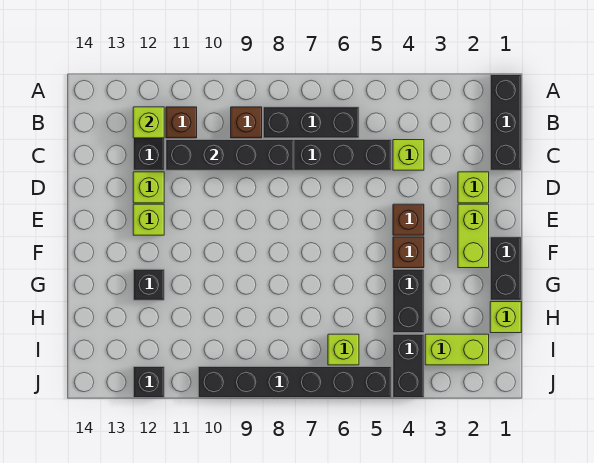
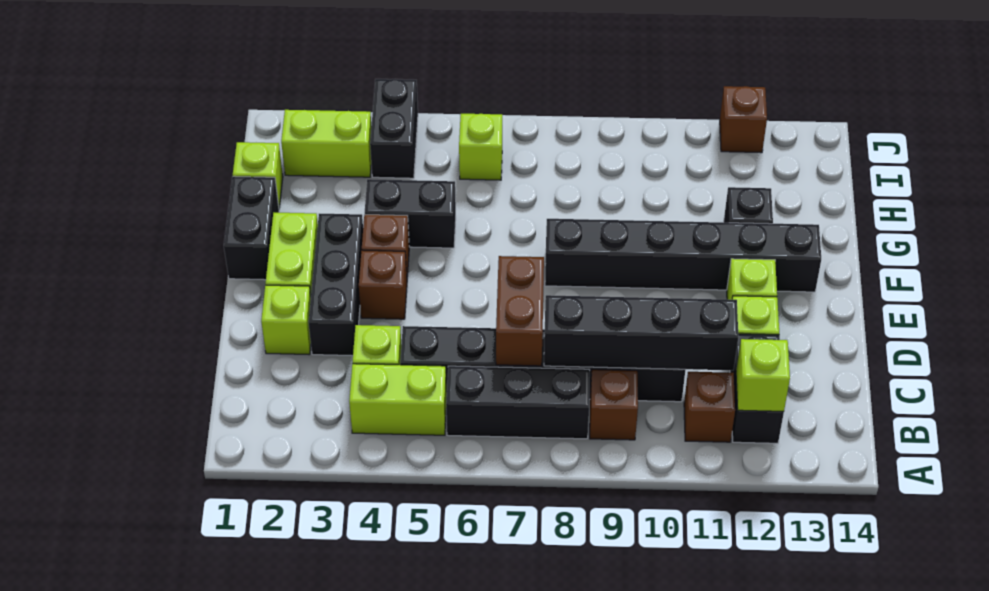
black 1x3 brick [490,75,521,170] -> black 1x3 brick moved to [308,214,363,356]
none -> lime 1x2 brick [349,364,447,435]
none -> brown 1x2 brick [496,256,544,366]
black 1x2 brick [393,269,424,333] -> black 1x2 brick turned to [365,179,456,248]
black 1x6 brick [198,367,391,398] -> black 1x6 brick moved to [545,219,821,292]
black 1x1 brick [133,367,164,398] -> brown 1x1 brick [720,86,767,153]

